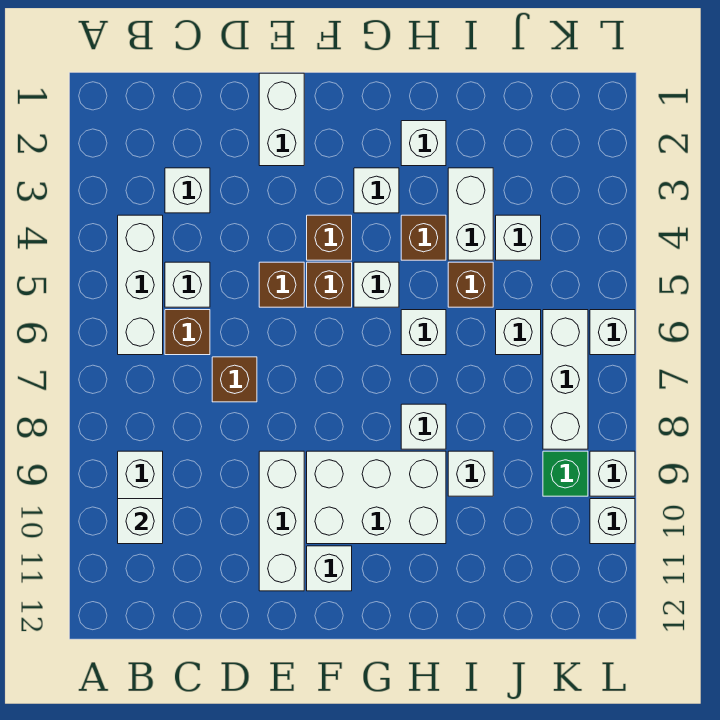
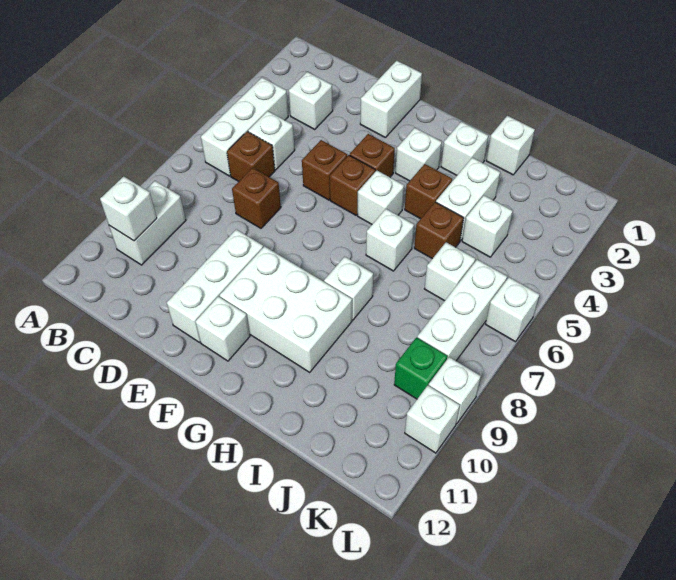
white 1x1 brick [448,451,493,496] -> white 1x1 brick moved to [486,116,535,175]

